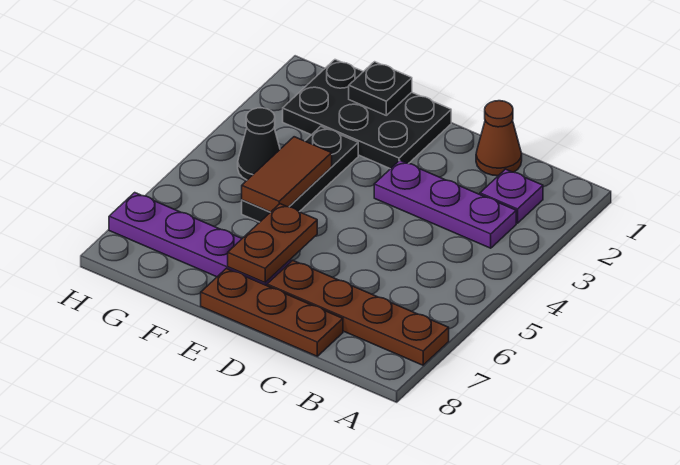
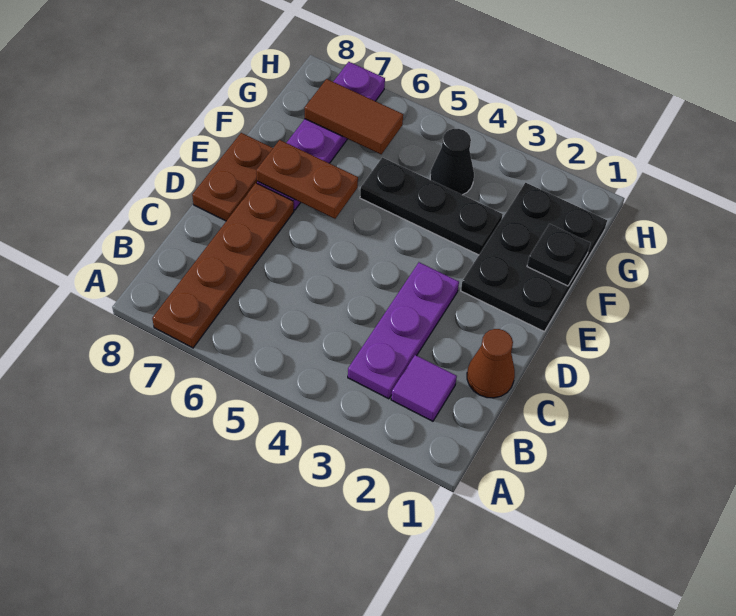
purple 1x1 plate [480,169,543,223] -> purple 1x1 tile [391,355,457,421]
brown 1x3 plate [201,268,343,356] -> brown 1x2 plate [192,133,273,221]
brown 1x2 tile [242,137,332,212] -> brown 1x2 tile moved to [305,79,403,154]

